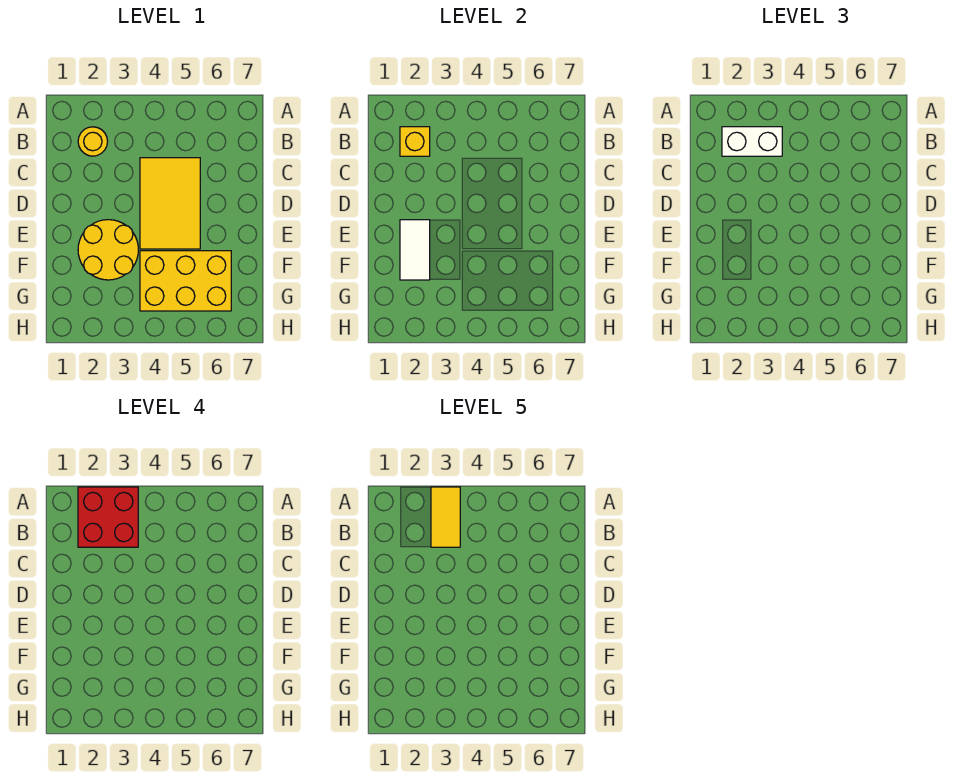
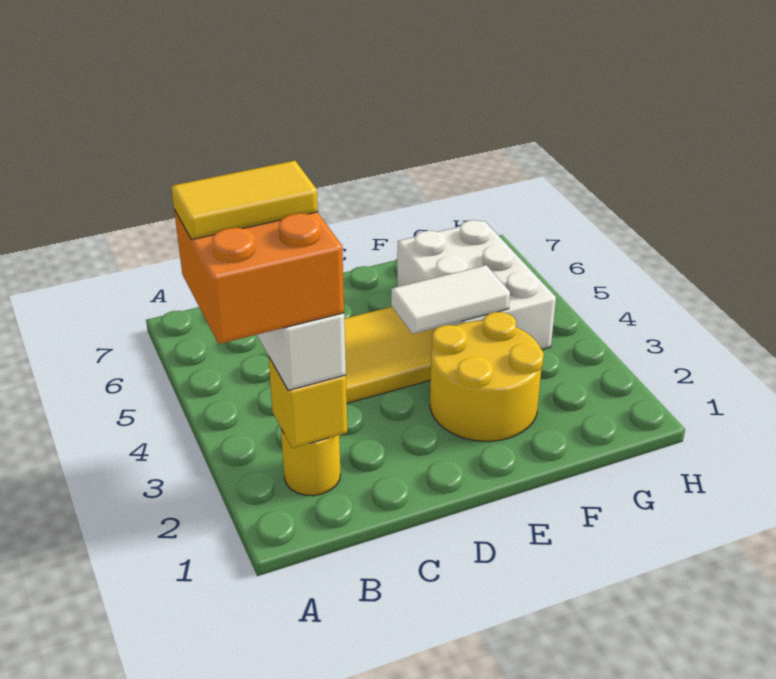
red 2x2 brick [78,487,138,547] -> orange 2x2 brick [174,210,344,344]
white 1x2 tile [400,220,430,280] -> white 1x2 tile moved to [391,265,510,334]
yellow 2x3 brick [140,251,231,311] -> white 2x3 brick [397,220,556,350]

